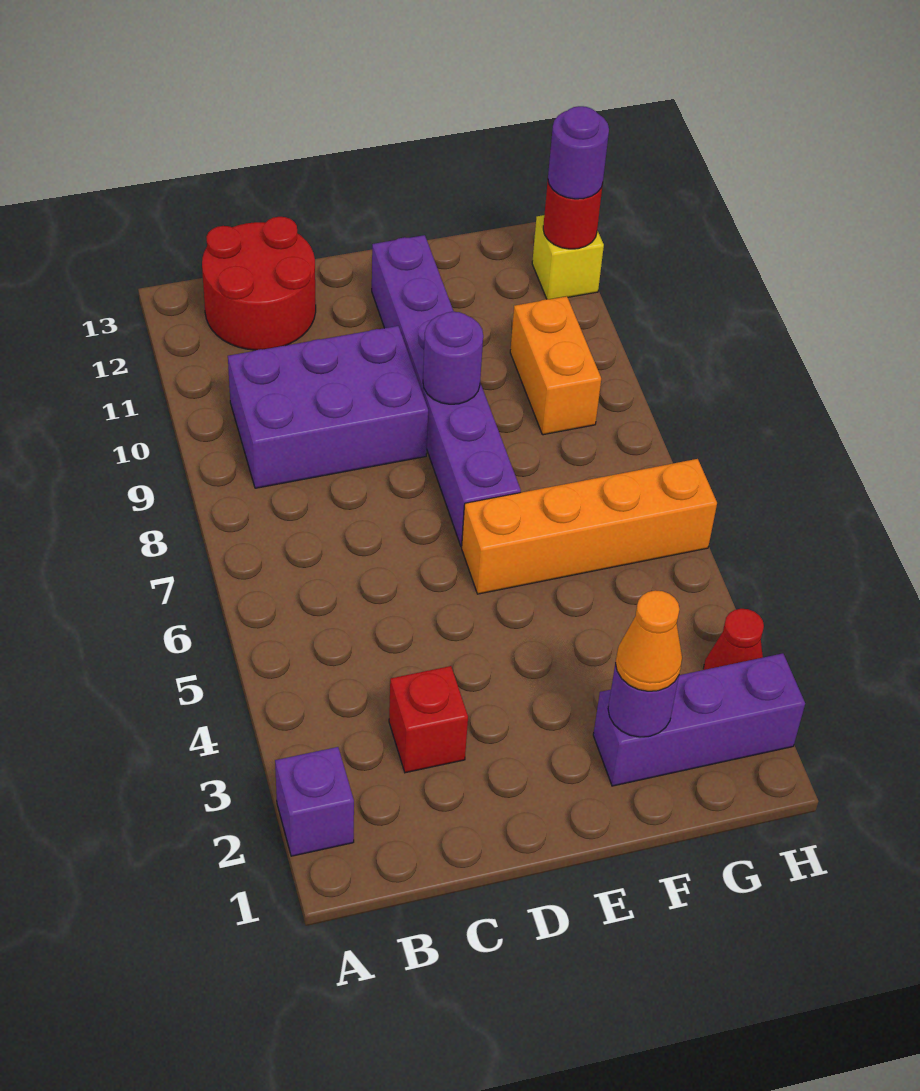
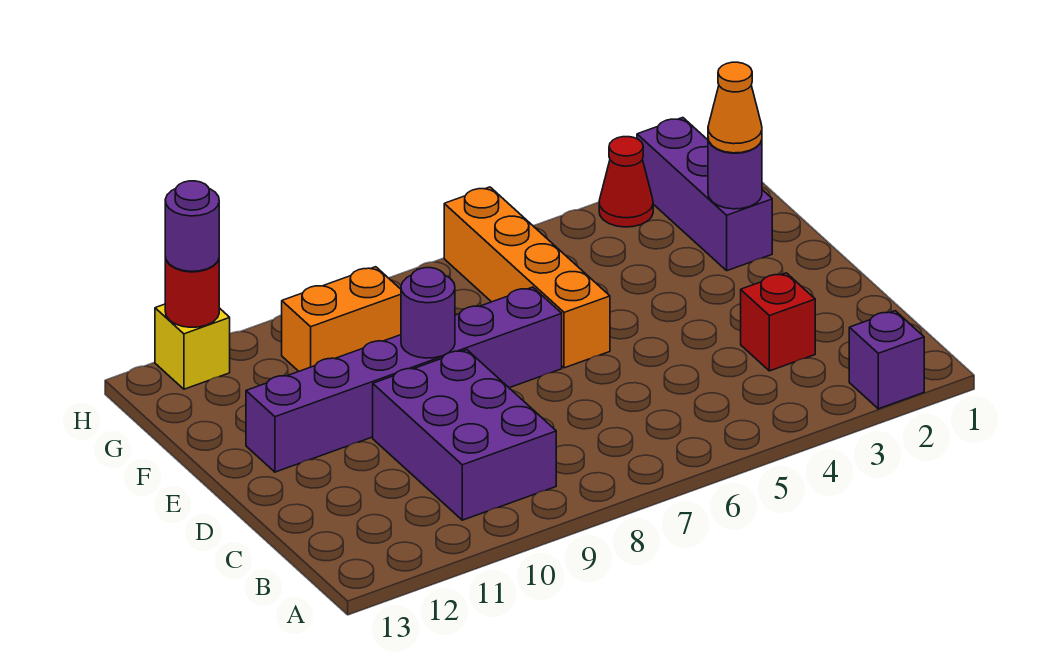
red 2x2 round brick [202,217,316,350] -> none

